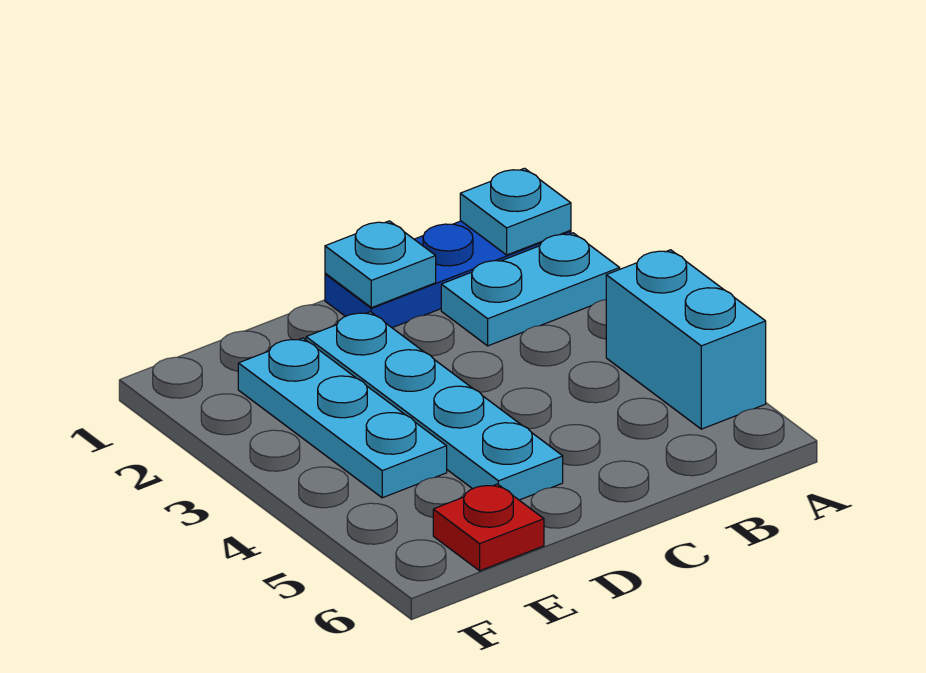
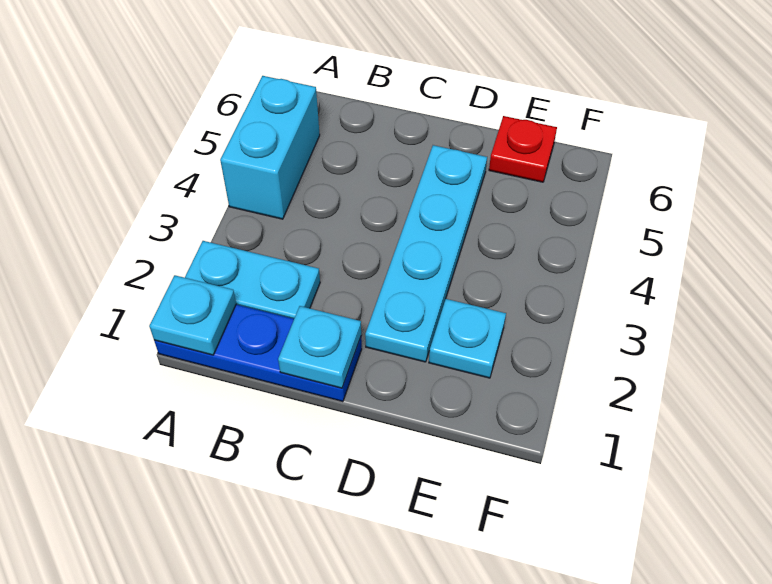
cyan 1x3 plate [238,338,447,498] -> cyan 1x1 plate [429,299,506,378]

